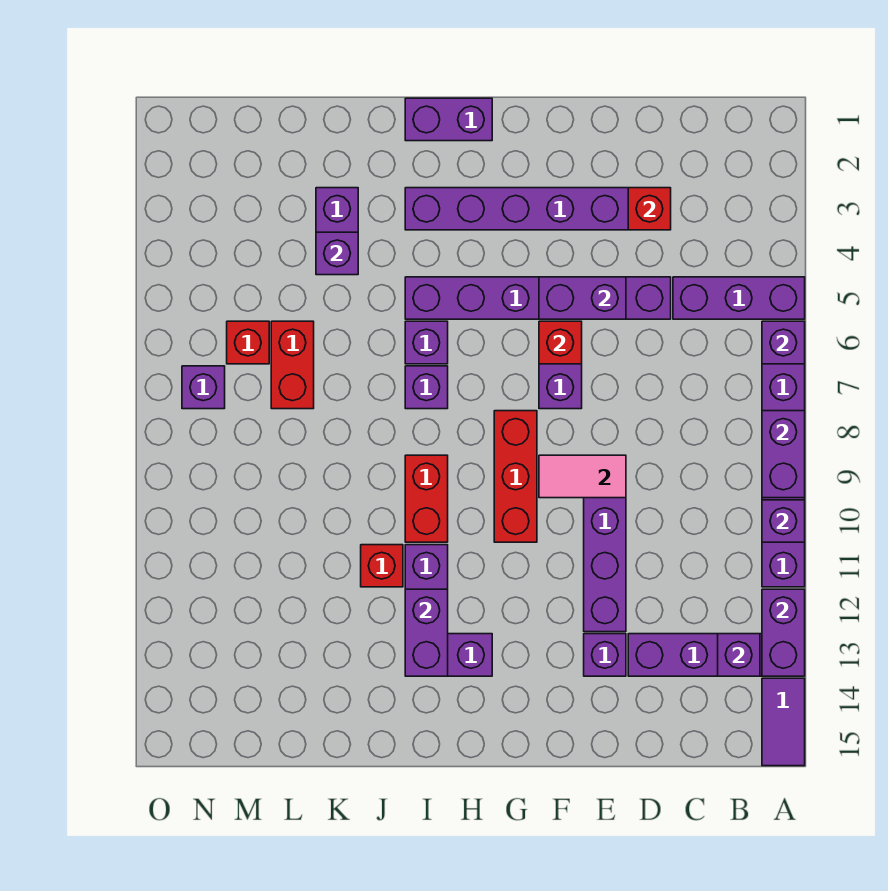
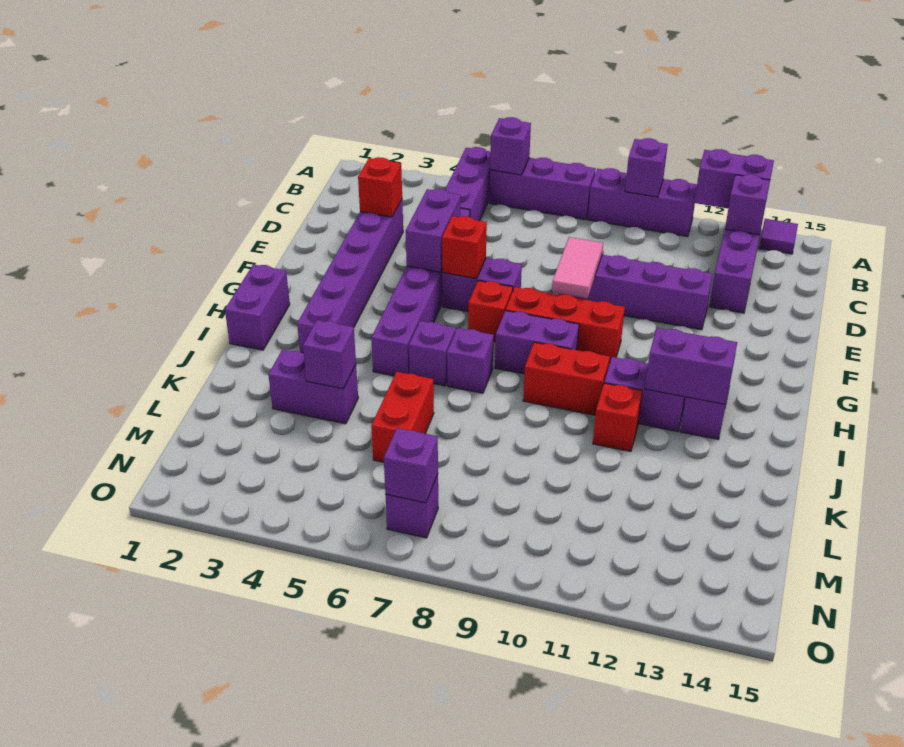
purple 1x2 brick [762,411,805,498] -> purple 1x2 brick moved to [495,311,579,374]
purple 1x2 tile [762,678,805,766] -> purple 1x1 tile [759,219,798,254]
purple 1x1 brick [584,634,626,676] -> purple 1x1 brick moved to [384,428,438,503]
red 1x2 brick [271,321,314,409] -> red 1x2 brick turned to [371,372,434,462]
red 1x1 brick [227,321,269,364] -> red 1x1 brick moved to [468,281,513,342]

